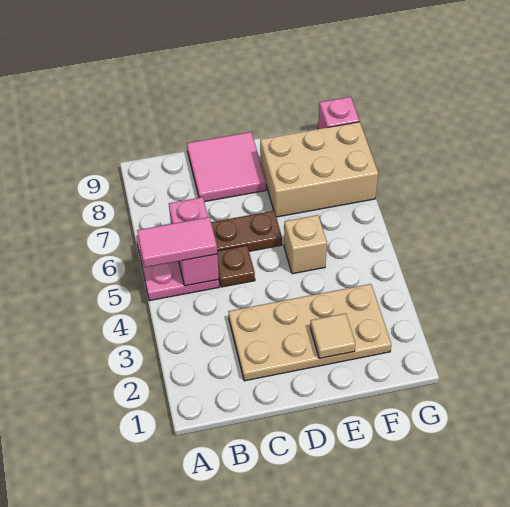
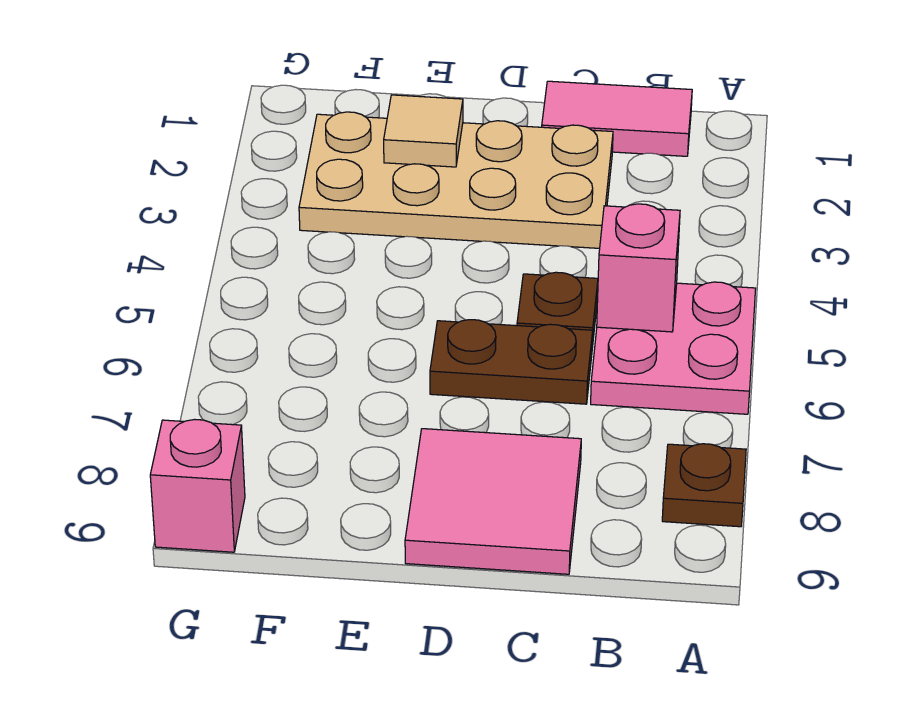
pink 1x2 tile [137,217,217,267] -> pink 1x2 tile moved to [542,81,692,156]
none -> brown 1x1 plate [662,444,746,527]
pink 1x2 brick [169,197,219,286] -> pink 1x1 brick [597,204,680,332]
tan 1x1 brick [284,215,327,274] -> none
tan 2x3 brick [260,122,378,217] -> none

